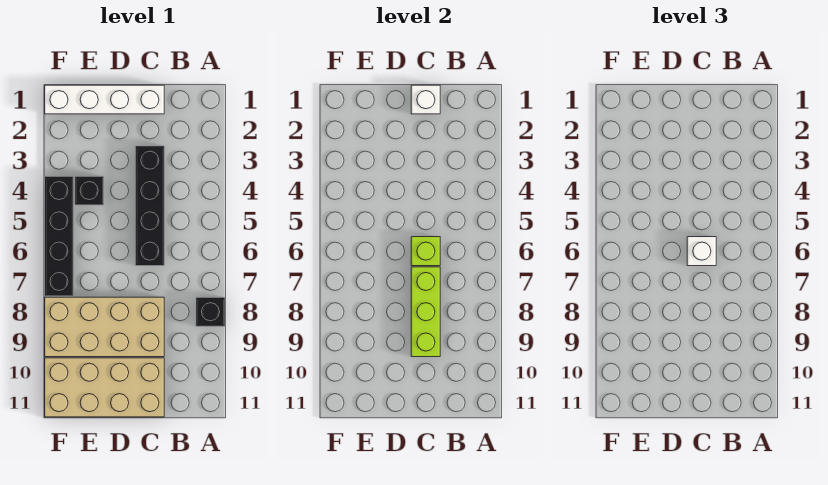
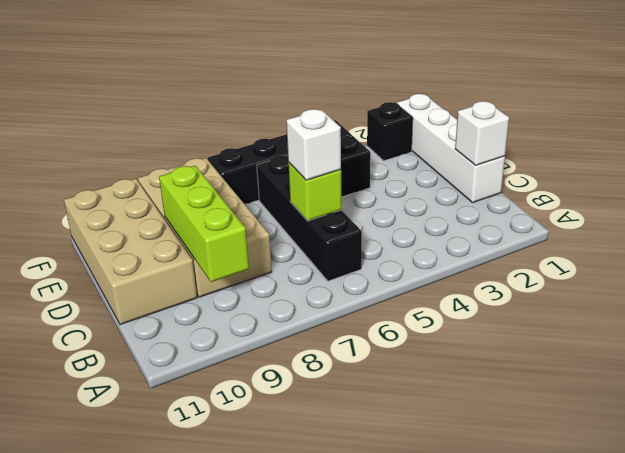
black 1x1 brick [196,297,225,326] -> black 1x1 brick moved to [367,102,413,161]
black 1x4 brick [135,146,164,266] -> black 1x4 brick turned to [257,156,362,281]
lime 1x3 brick [411,267,440,357] -> lime 1x3 brick turned to [159,166,249,282]

